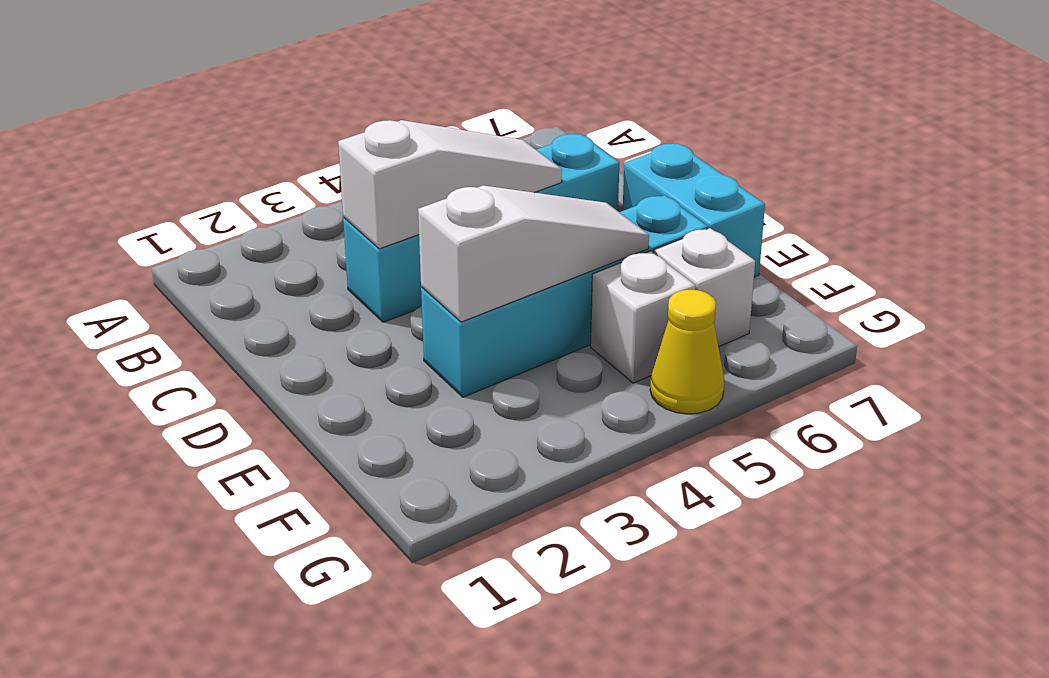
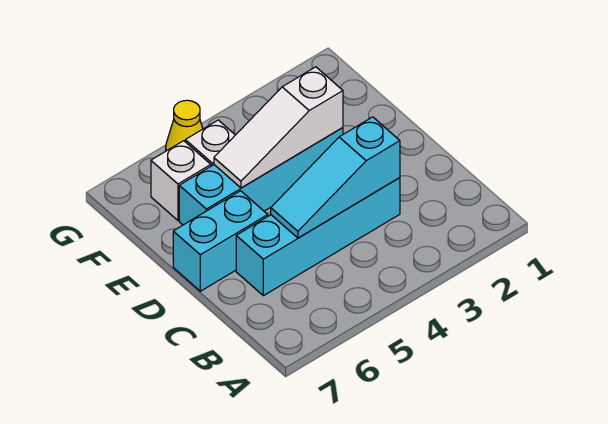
white 1x3 slope [338,120,562,249] -> cyan 1x3 slope [271,117,400,238]
cyan 1x2 brick [623,143,765,277] -> cyan 1x2 brick turned to [173,191,268,291]

